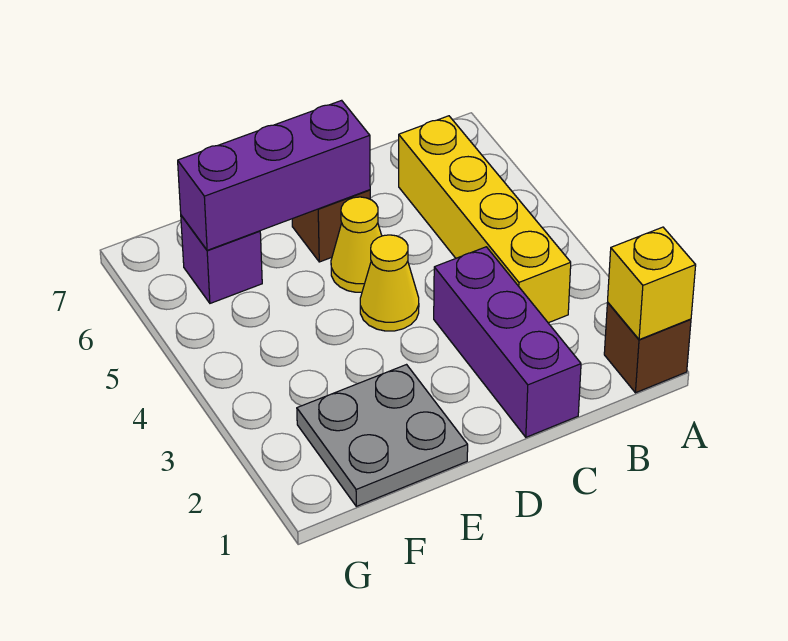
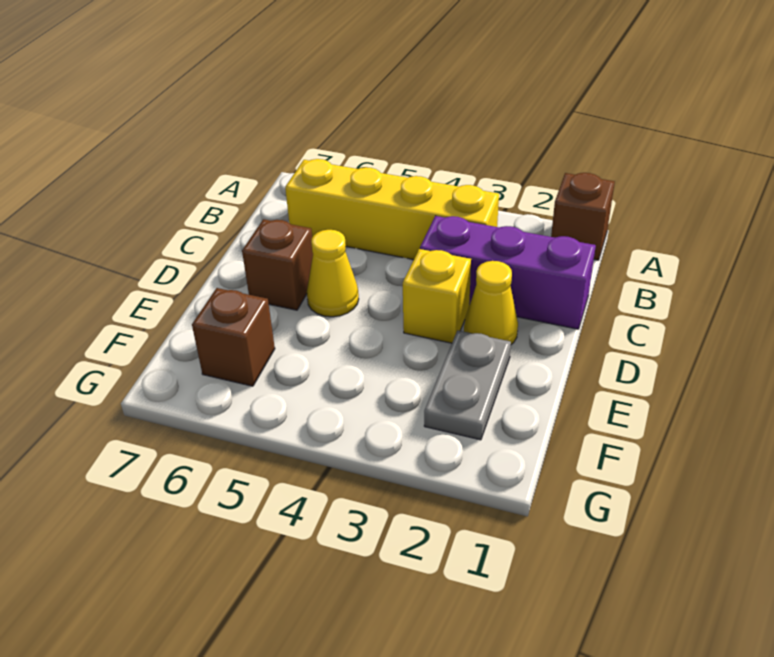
yellow 1x1 brick [608,227,696,340] -> yellow 1x1 brick moved to [403,249,471,343]
yellow 1x1 cone [360,235,419,331] -> yellow 1x1 cone moved to [464,261,518,344]
purple 1x3 brick [178,100,370,250] -> none
grey 2x2 plate [297,365,468,506] -> grey 1x2 plate [424,330,511,440]
purple 1x1 brick [181,216,262,303] -> brown 1x1 brick [192,288,275,386]

